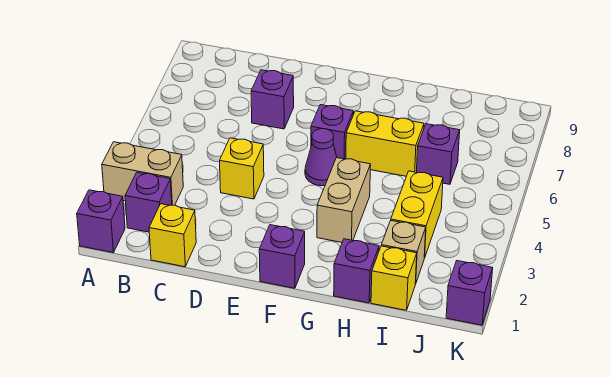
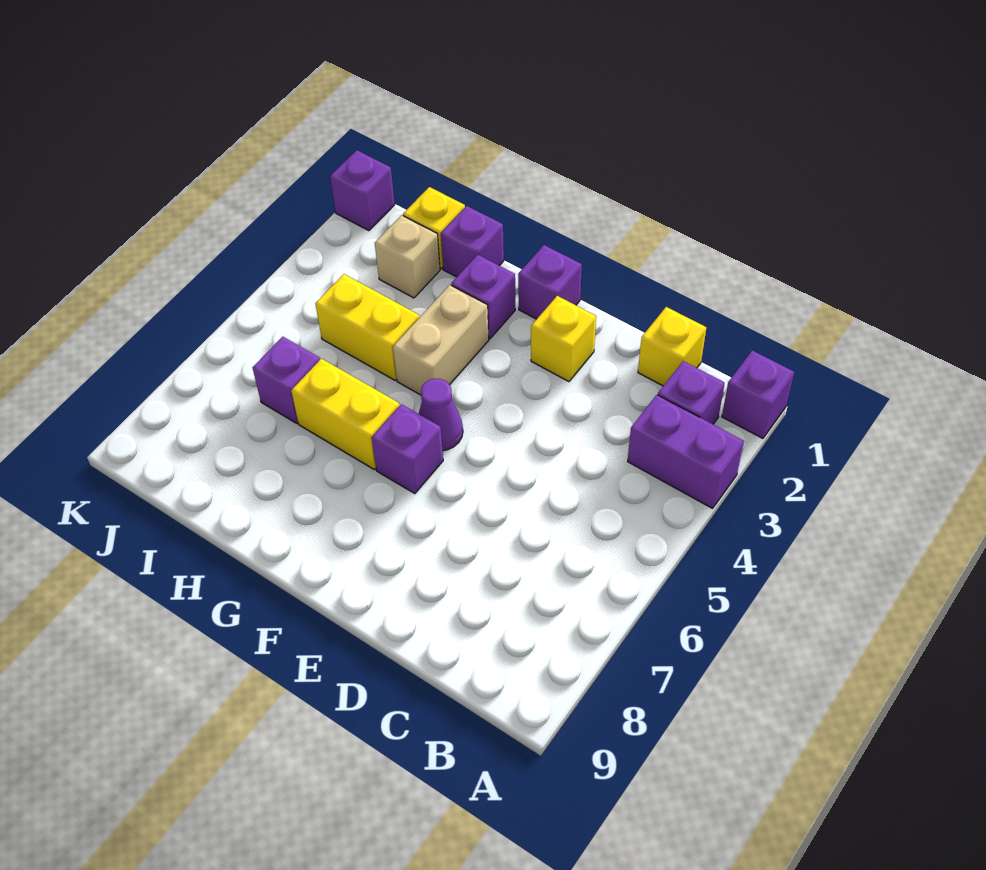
tan 1x2 brick [102,142,183,205] -> purple 1x2 brick [628,395,744,508]
yellow 1x1 brick [220,138,264,199] -> yellow 1x1 brick moved to [531,296,596,382]
purple 1x1 brick [251,70,294,129] -> purple 1x1 brick moved to [451,255,515,339]
yellow 1x2 brick [391,171,443,258] -> yellow 1x2 brick turned to [315,274,419,380]

